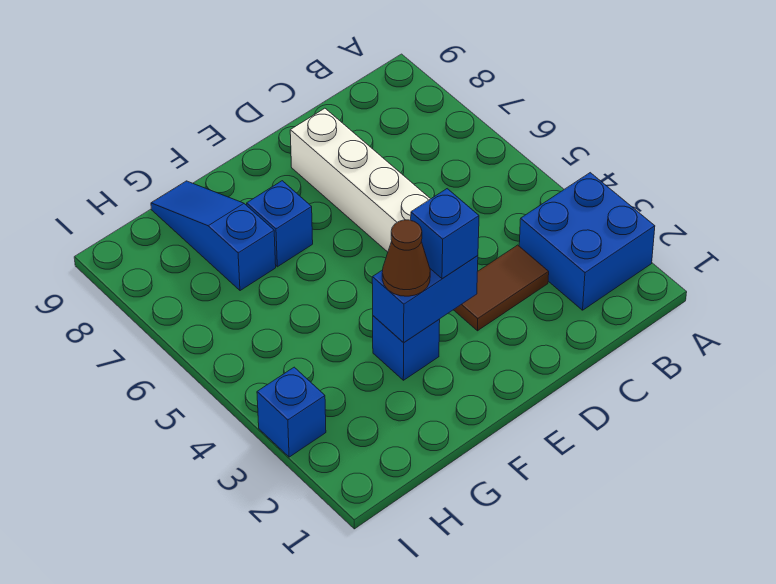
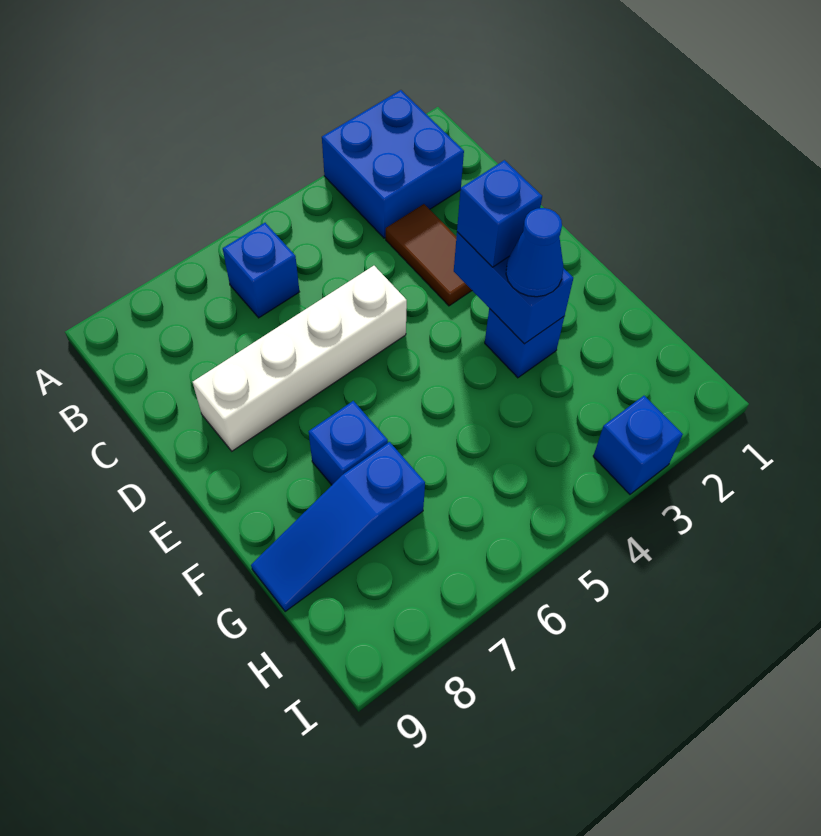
none -> blue 1x1 brick [223,223,299,318]
brown 1x1 cone [382,220,430,296] -> blue 1x1 cone [506,208,563,297]

